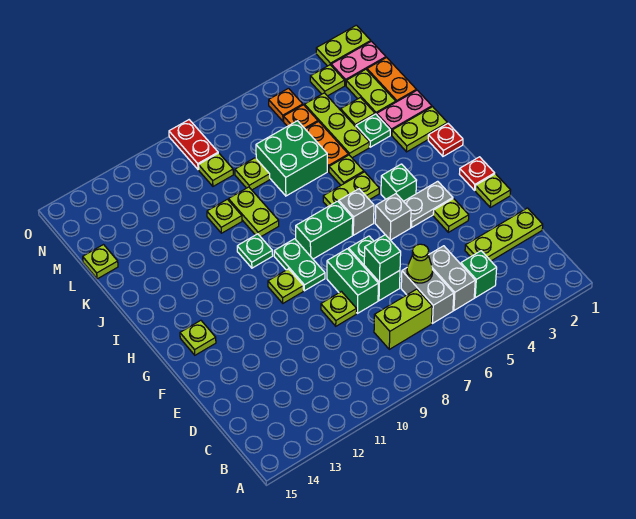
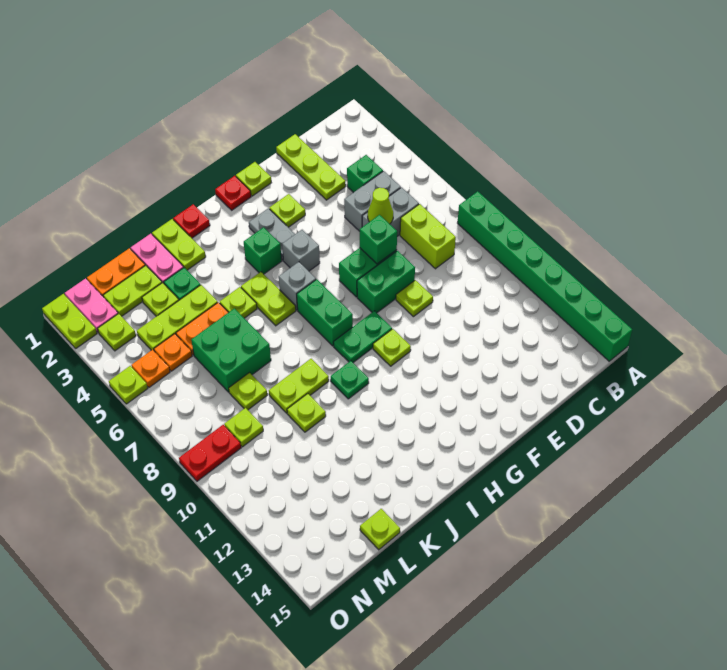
none -> green 1x8 brick [458,191,632,361]
lime 1x1 plate [180,320,216,355] -> lime 1x1 plate moved to [109,366,148,404]

